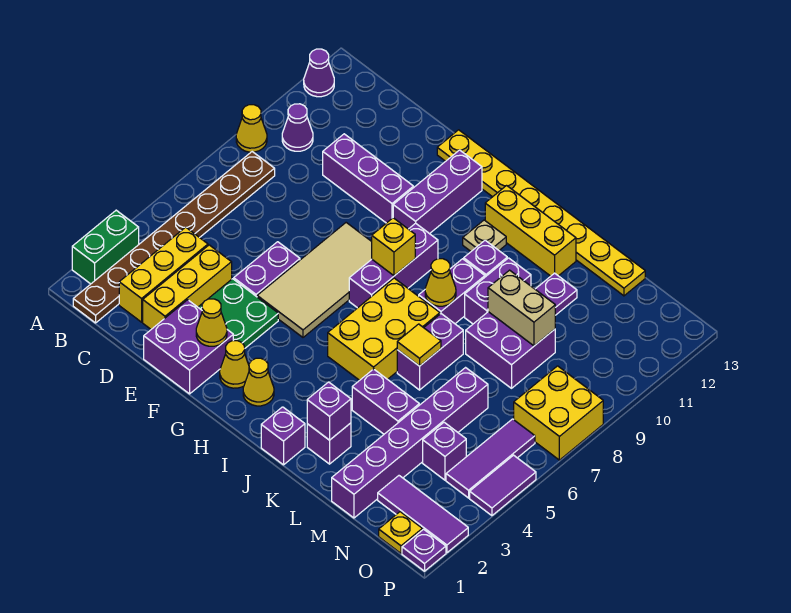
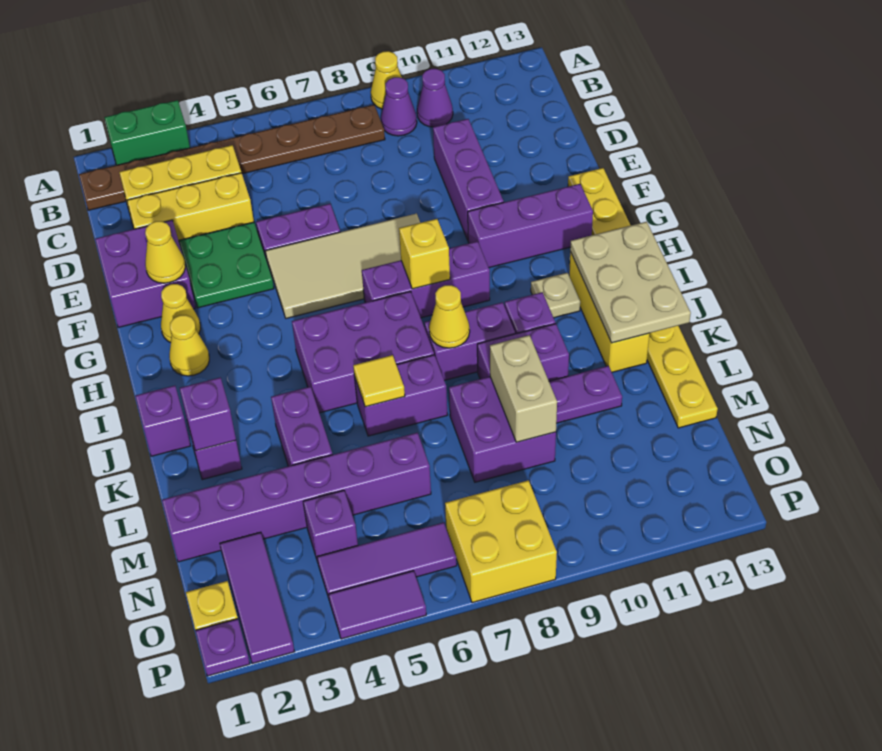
purple 1x1 cone [304,49,334,97] -> purple 1x1 cone moved to [381,77,417,136]
yellow 2x3 brick [328,278,440,380] -> purple 2x3 brick [292,291,434,413]
none -> tan 2x3 plate [570,222,691,343]

